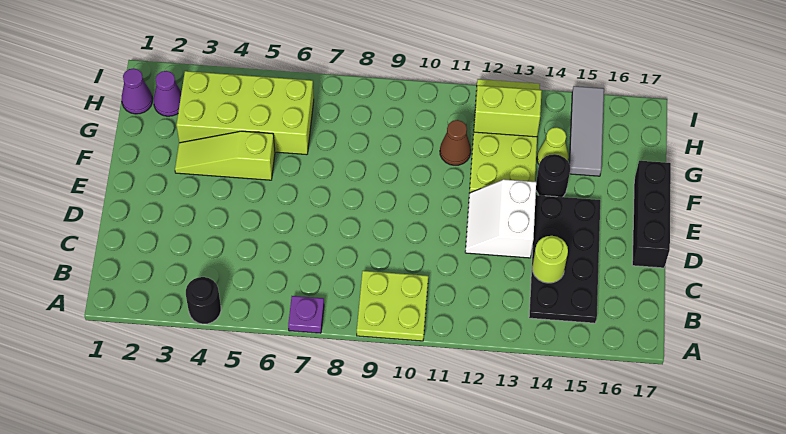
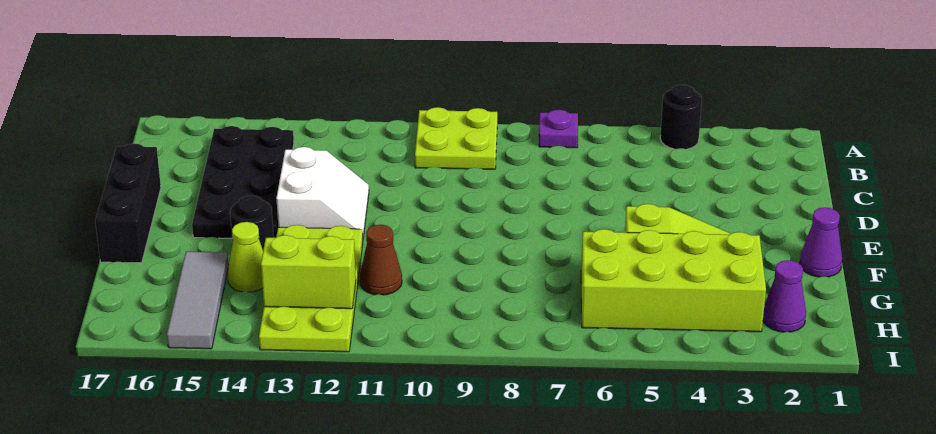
lime 1x1 round brick [532,236,568,283] -> none
purple 1x1 cone [122,68,153,114] -> purple 1x1 cone moved to [800,207,842,277]

